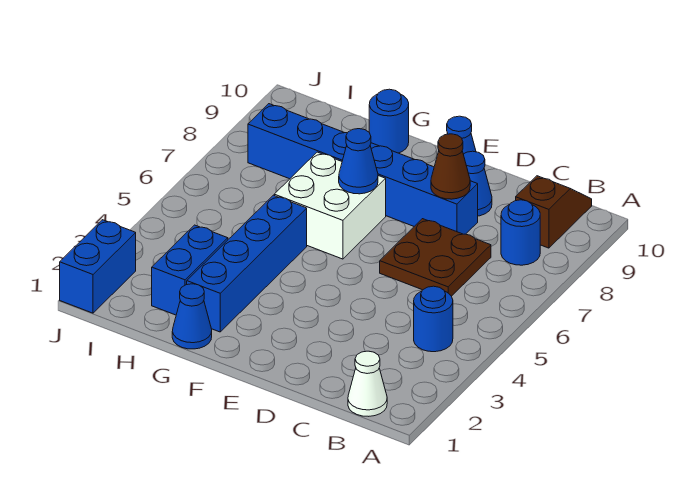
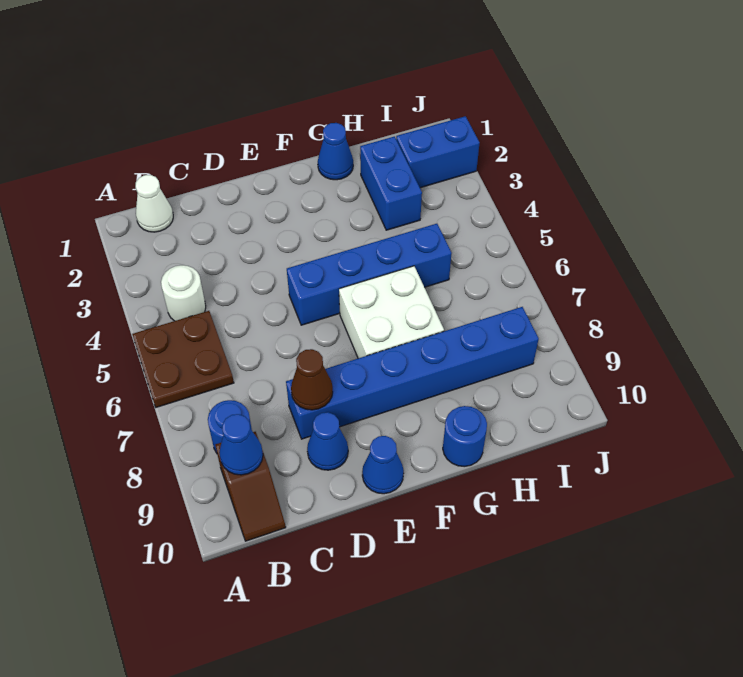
blue 1x1 round brick [414,286,453,352] -> white 1x1 round brick [161,265,206,321]
brown 2x2 plate [380,219,491,296] -> brown 2x2 plate moved to [132,311,234,407]
blue 1x1 cone [339,129,378,194] -> blue 1x1 cone moved to [219,414,263,475]
blue 1x4 brick [187,195,307,332] -> blue 1x4 brick turned to [287,224,452,325]
blue 1x2 brick [60,220,136,313] -> blue 1x2 brick turned to [396,116,480,188]

